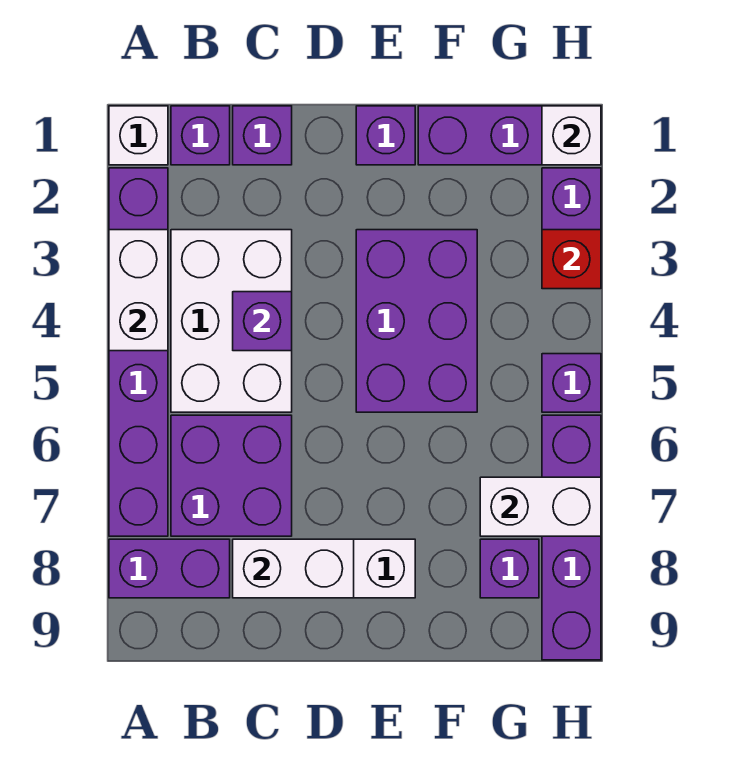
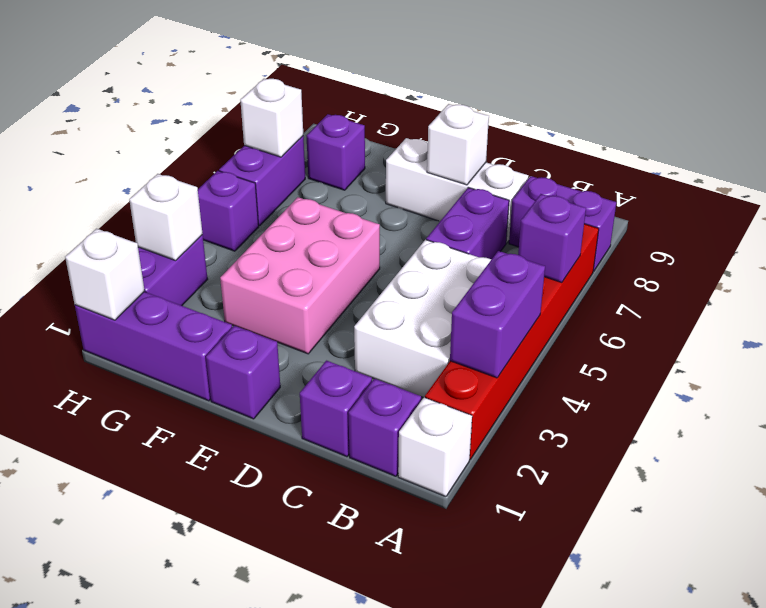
purple 1x6 brick [109,168,168,536] -> red 1x6 brick [425,224,599,459]
white 1x2 brick [109,230,168,351] -> purple 1x2 brick [450,251,545,378]
purple 2x2 brick [171,415,292,536] -> purple 1x2 brick [426,187,509,259]
purple 1x1 brick [233,292,292,351] -> purple 1x1 brick moved to [518,194,586,283]
white 1x2 brick [233,539,354,598] -> white 1x1 brick [427,104,489,185]
purple 2x3 brick [356,230,477,412] -> pink 2x3 brick [220,197,380,354]
white 1x2 brick [480,477,601,536] -> white 1x1 brick [240,79,303,157]
red 1x1 brick [542,230,601,289] -> white 1x1 brick [129,174,203,261]
purple 1x4 brick [542,415,601,660] -> purple 1x2 brick [219,136,305,226]

